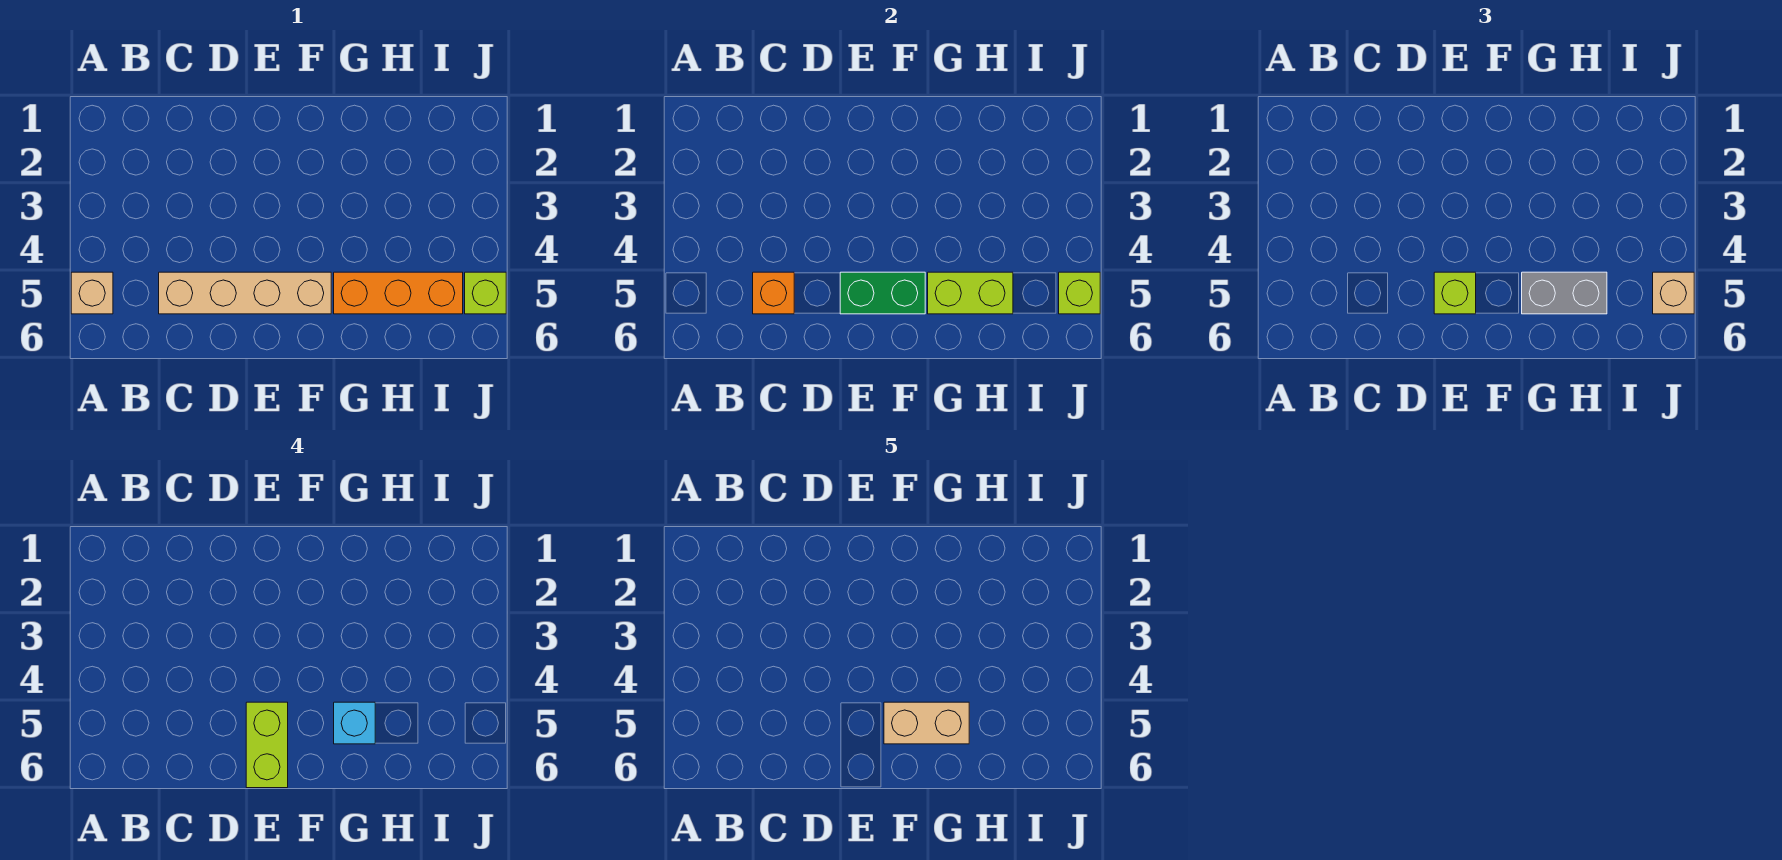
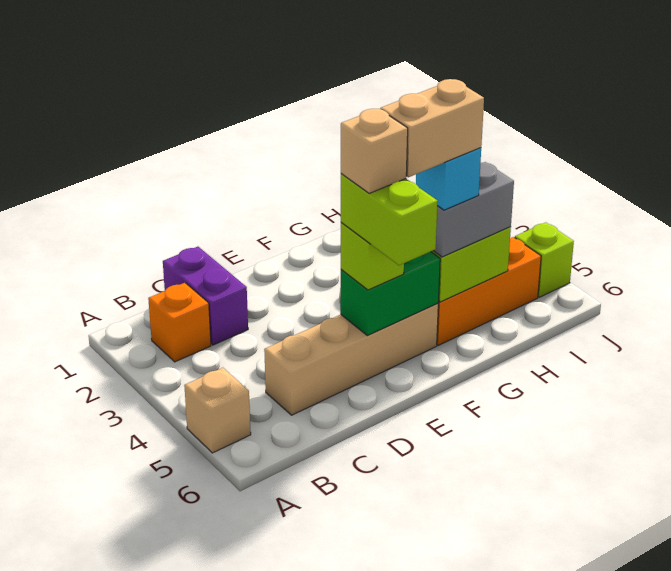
none -> purple 1x2 brick [163,247,248,345]
orange 1x1 brick [753,272,794,314] -> orange 1x1 brick moved to [148,283,211,362]
lime 1x1 brick [1059,272,1100,314] -> none
tan 1x1 brick [1653,272,1694,314] -> tan 1x1 brick moved to [341,109,408,193]

